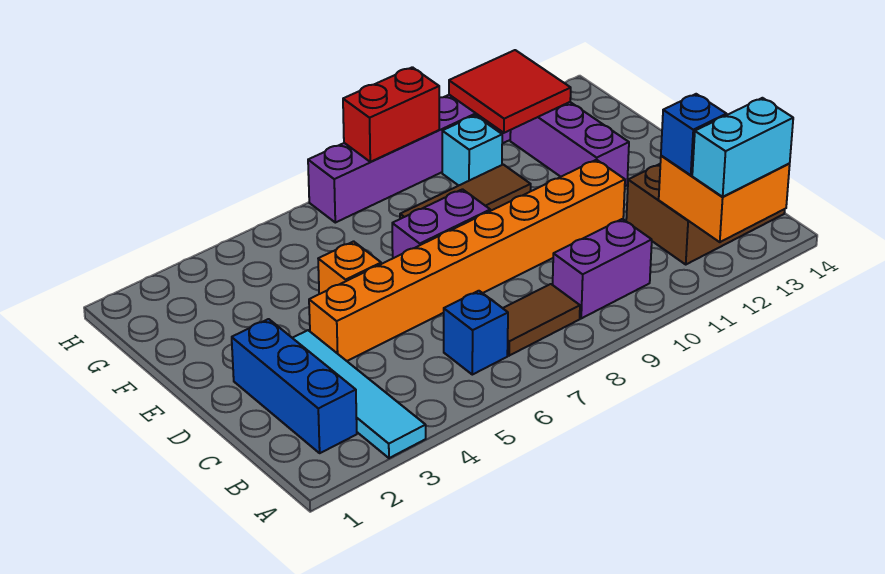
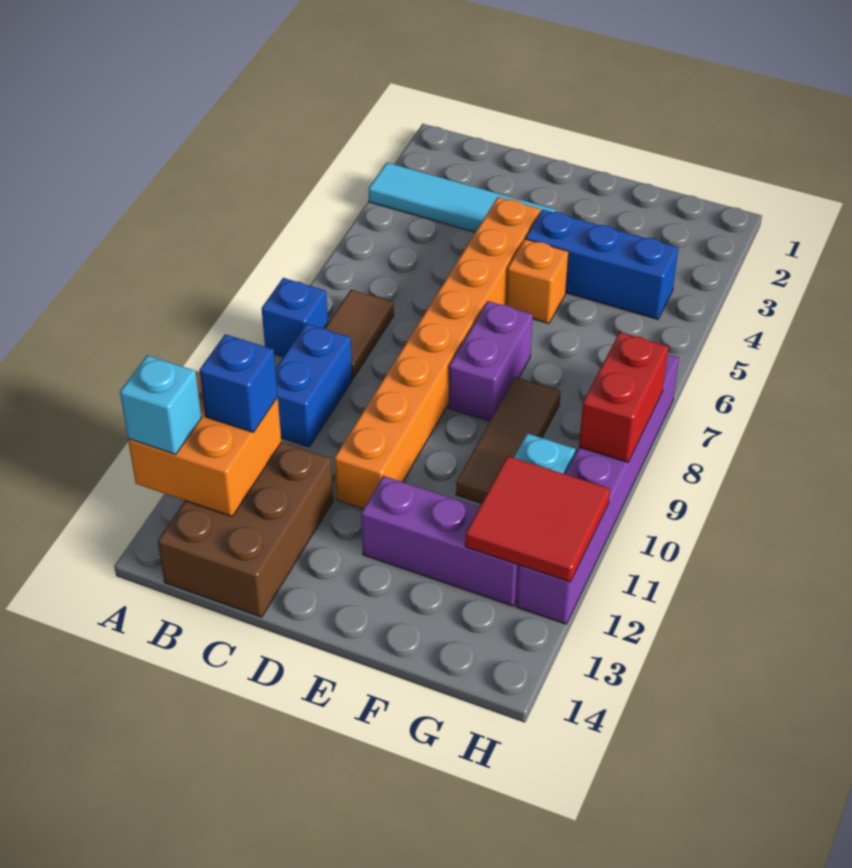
cyan 1x2 brick [692,98,793,197] -> cyan 1x1 brick [120,355,202,454]
blue 1x3 brick [232,319,357,453] -> blue 1x3 brick moved to [526,210,678,319]
blue 1x1 brick [444,291,508,375] -> blue 1x1 brick moved to [262,278,328,357]
purple 1x2 brick [553,219,652,318] -> blue 1x2 brick [275,324,352,447]

